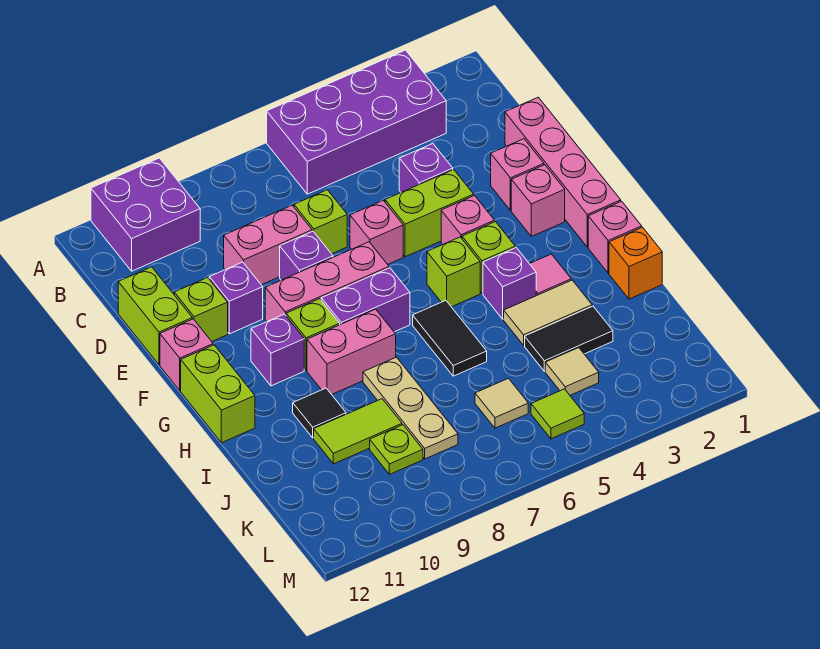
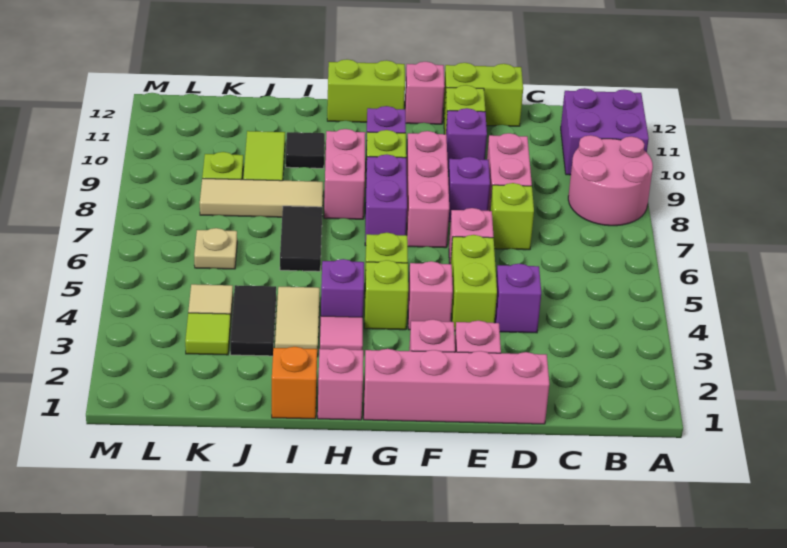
purple 2x4 brick [267,50,446,194] -> none
none -> pink 2x2 round brick [568,135,653,226]
black 1x2 tile [413,301,487,376] -> black 1x2 tile turned to [280,206,322,271]
tan 1x3 plate [363,357,458,459] -> tan 1x3 tile [200,179,323,217]
tan 1x1 tile [475,378,528,428] -> tan 1x1 plate [194,228,237,269]
lime 1x1 tile [531,389,584,439] -> lime 1x1 tile moved to [185,313,231,355]

